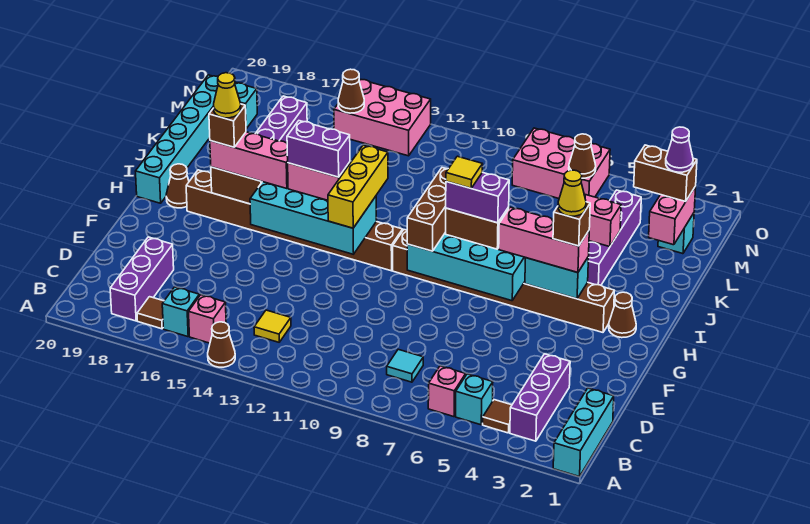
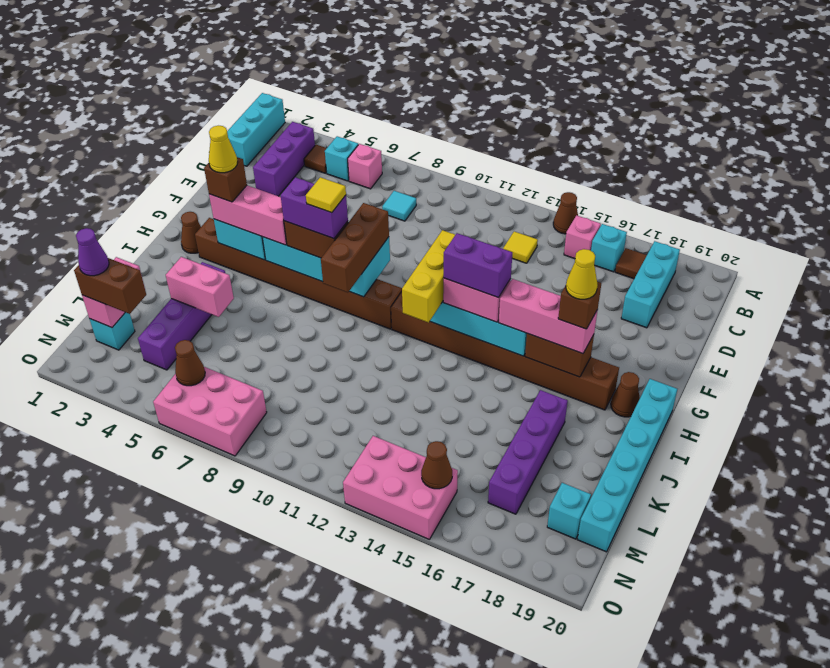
purple 1x3 brick [110,237,174,321] -> cyan 1x3 brick [621,241,680,328]

